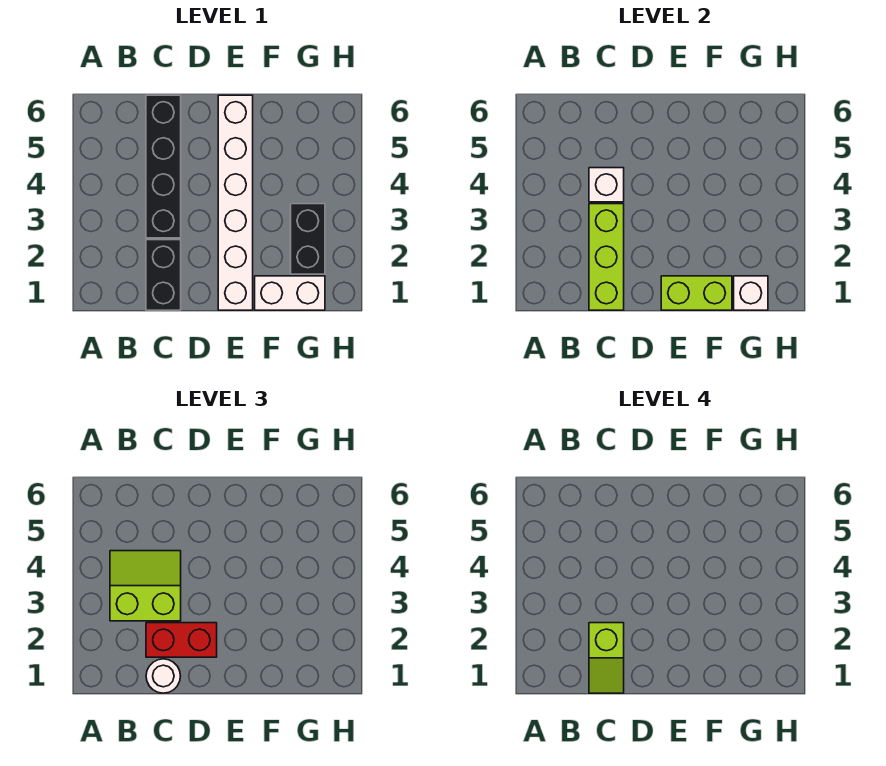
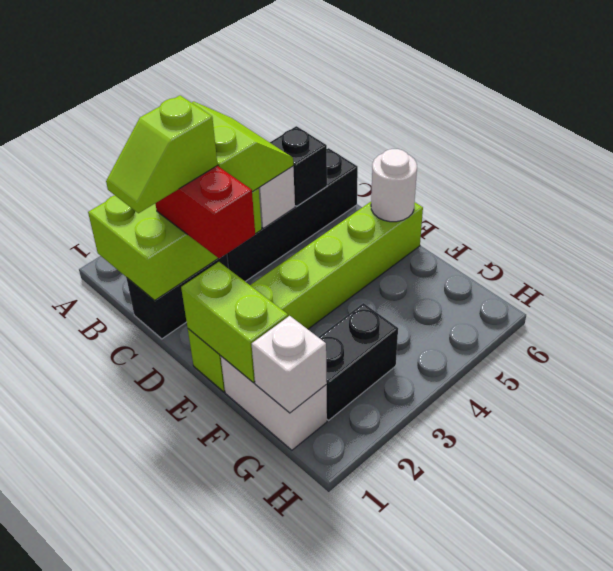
lime 1x3 brick [589,204,624,310] -> lime 2x3 brick [88,188,262,301]
white 1x1 round brick [146,659,180,693] -> white 1x1 round brick moved to [371,149,417,222]
none -> black 1x1 brick [270,126,327,206]
white 1x6 brick [218,95,253,310] -> lime 1x6 brick [188,202,423,392]

